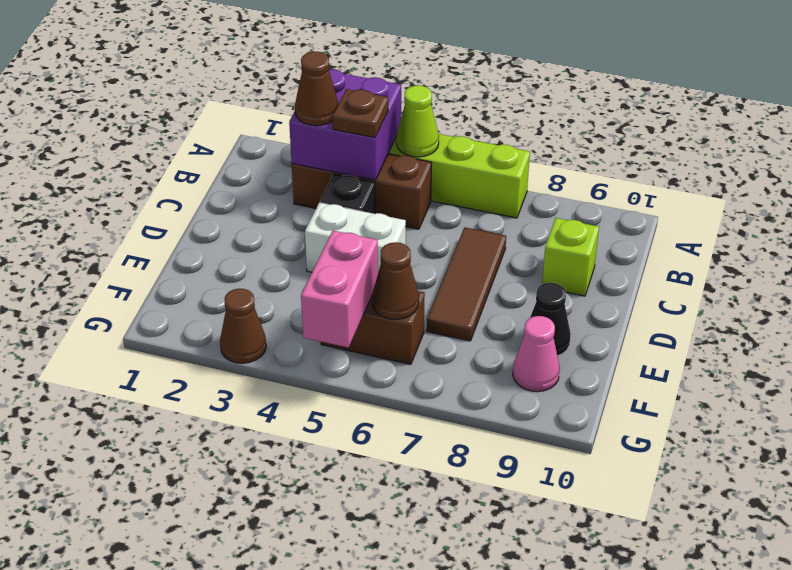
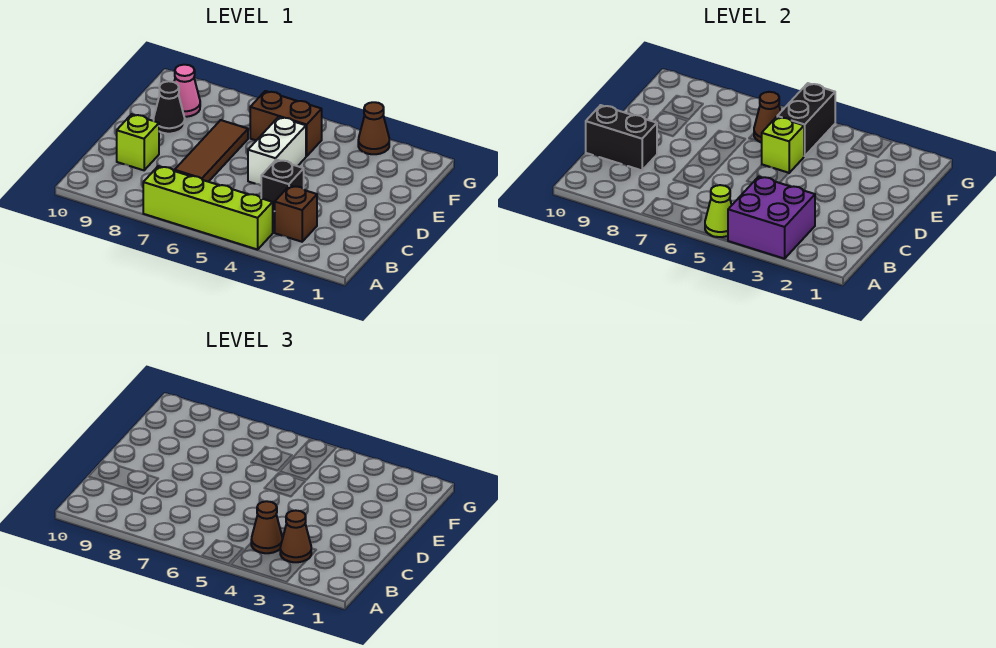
brown 1x3 brick [292,154,432,229] -> brown 1x1 brick [274,186,317,242]
brown 1x1 plate [333,89,388,138] -> brown 1x1 cone [251,501,282,553]
none -> black 1x2 brick [586,105,657,170]
white 1x2 brick [305,203,406,272] -> white 1x2 brick turned to [248,117,306,185]
none -> lime 1x1 brick [762,117,804,173]
pink 1x2 brick [301,231,378,348] -> black 1x2 brick [777,83,835,156]

